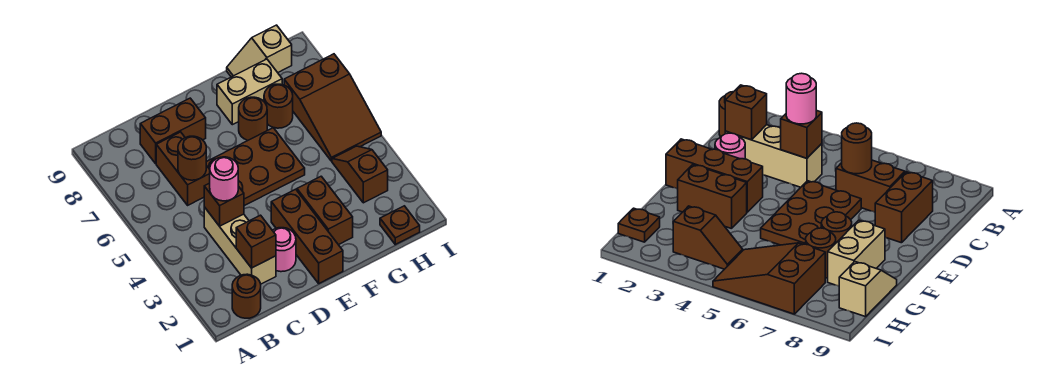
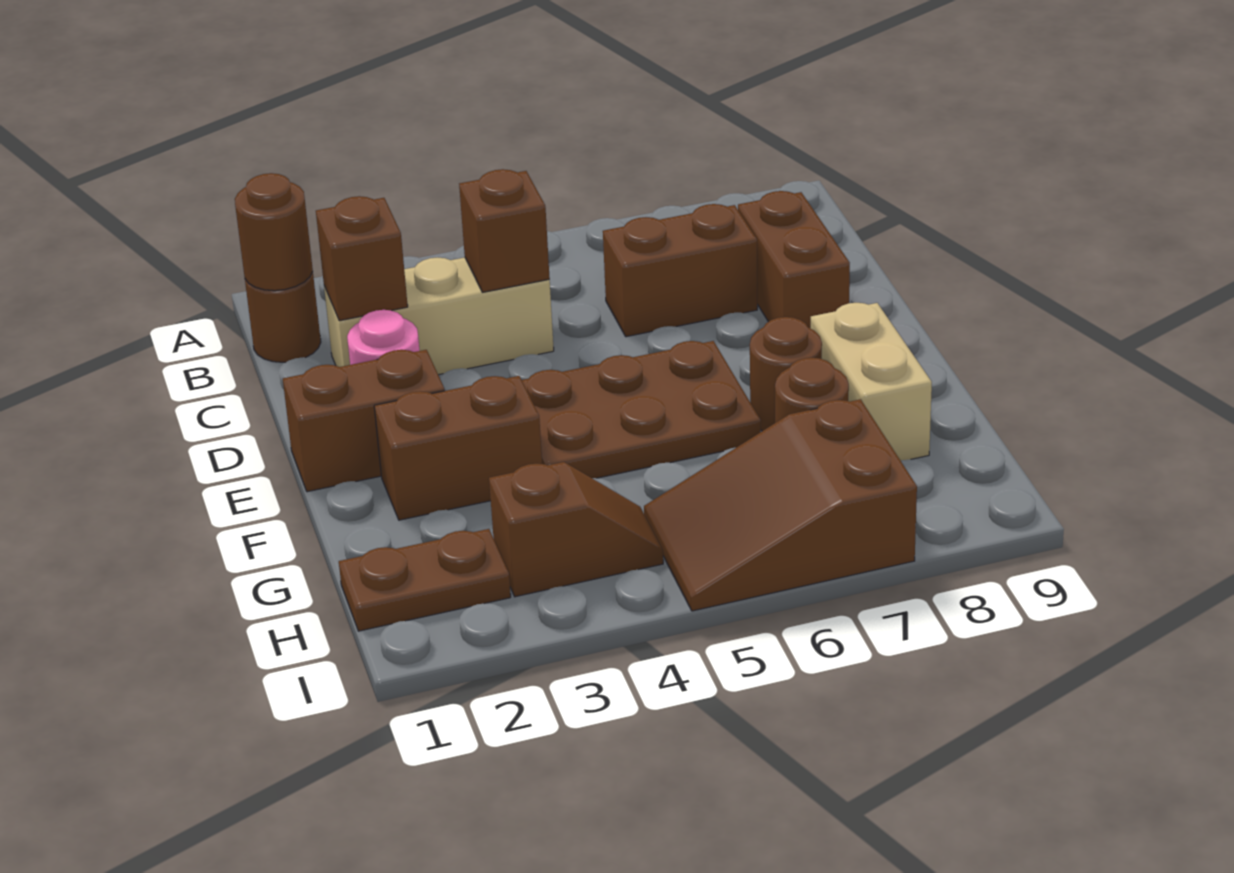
pink 1x1 round brick [210,157,238,201] -> none
brown 1x1 round brick [178,136,206,180] -> brown 1x1 round brick moved to [235,173,313,291]
brown 2x3 plate [206,128,305,206] -> brown 2x3 plate turned to [522,341,761,478]
brown 1x3 brick [271,189,343,283] -> brown 1x2 brick [283,350,445,492]
tan 1x2 slope [227,25,292,77] -> none
brown 1x1 plate [380,206,420,244] -> brown 1x2 plate [339,529,511,631]

